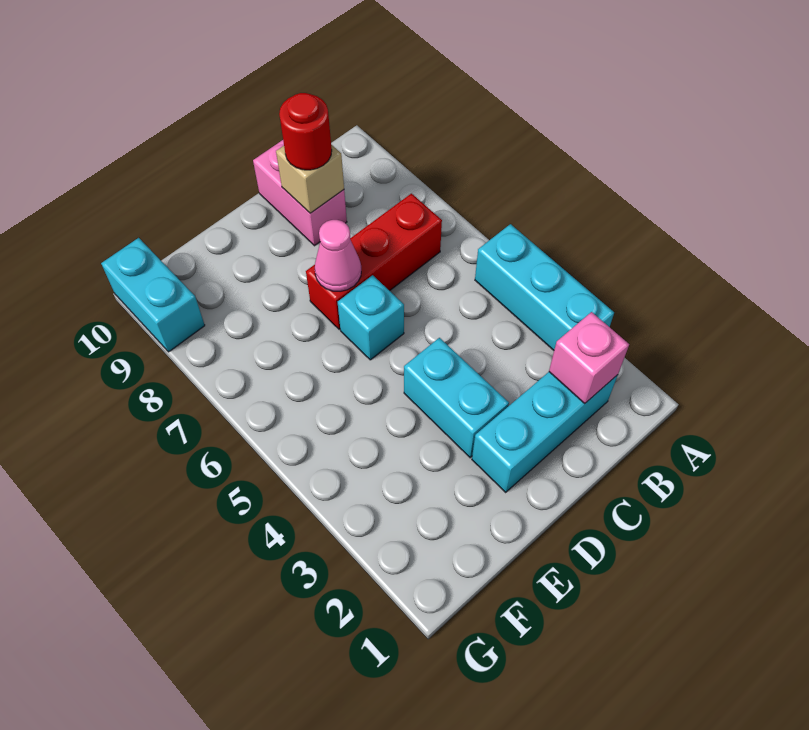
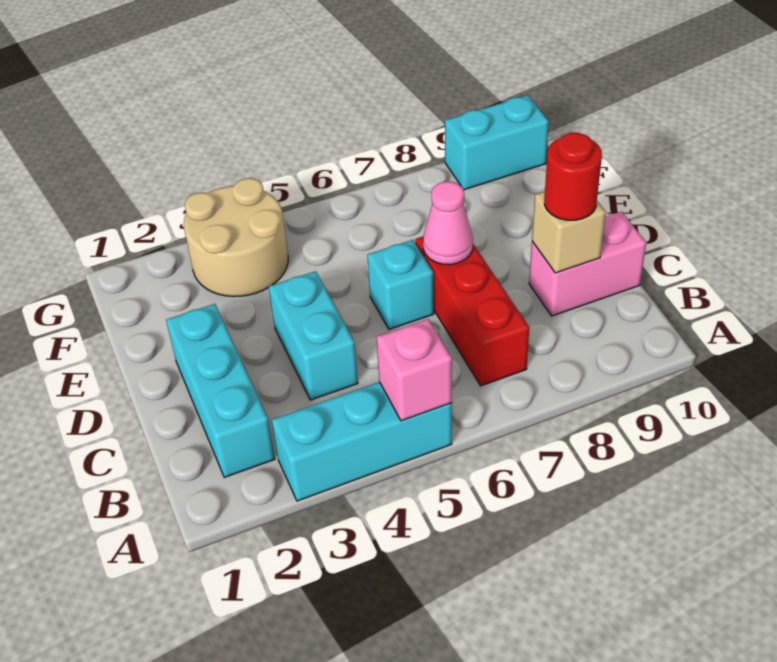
pink 1x1 brick [549,312,629,404] -> pink 1x1 brick moved to [377,319,452,421]
cyan 1x2 brick [404,338,509,458] -> cyan 1x2 brick turned to [269,271,358,400]
none -> tan 2x2 round brick [184,178,288,297]

